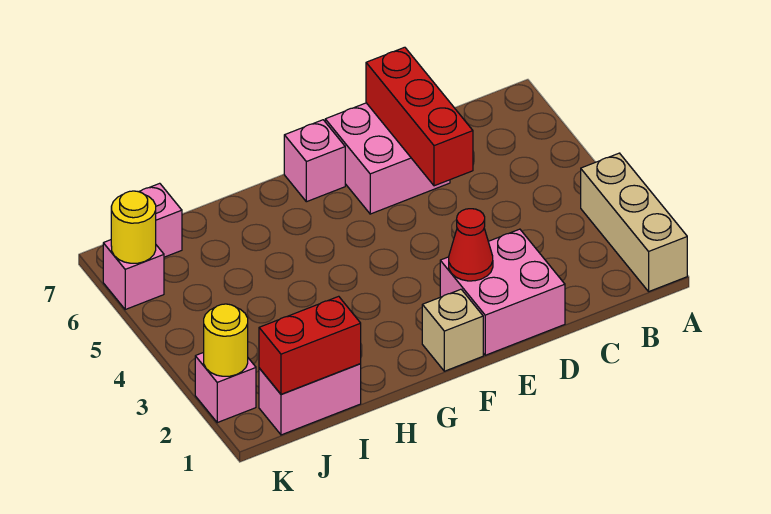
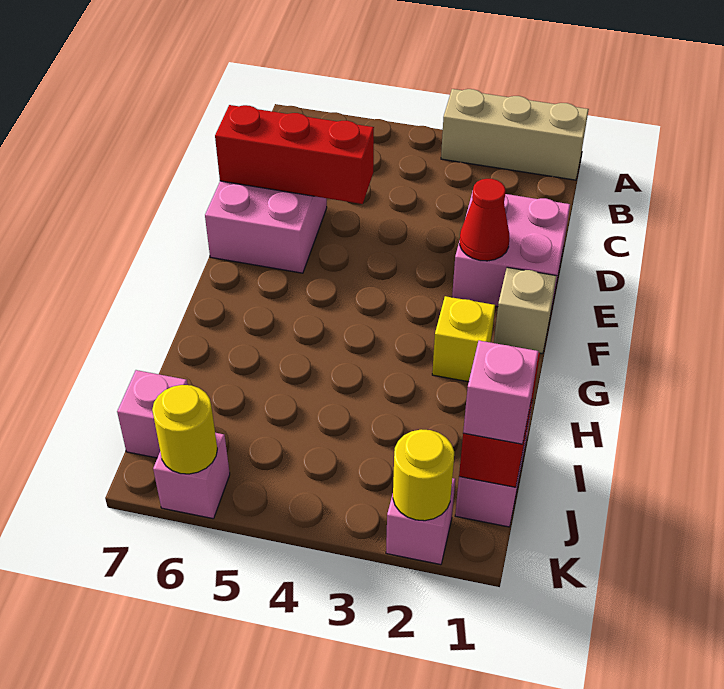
pink 1x1 brick [284,120,345,202] -> pink 1x1 brick moved to [463,341,539,444]
none -> yellow 1x1 brick [432,296,495,382]

